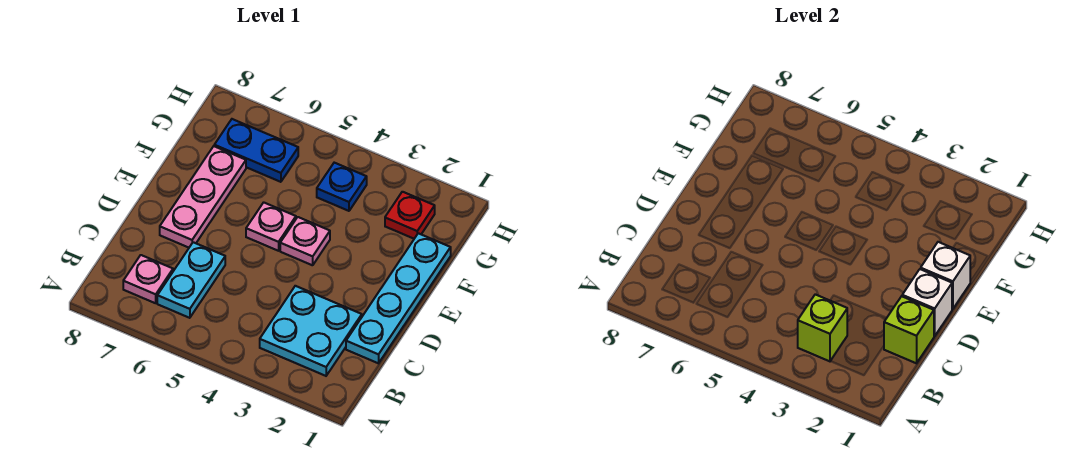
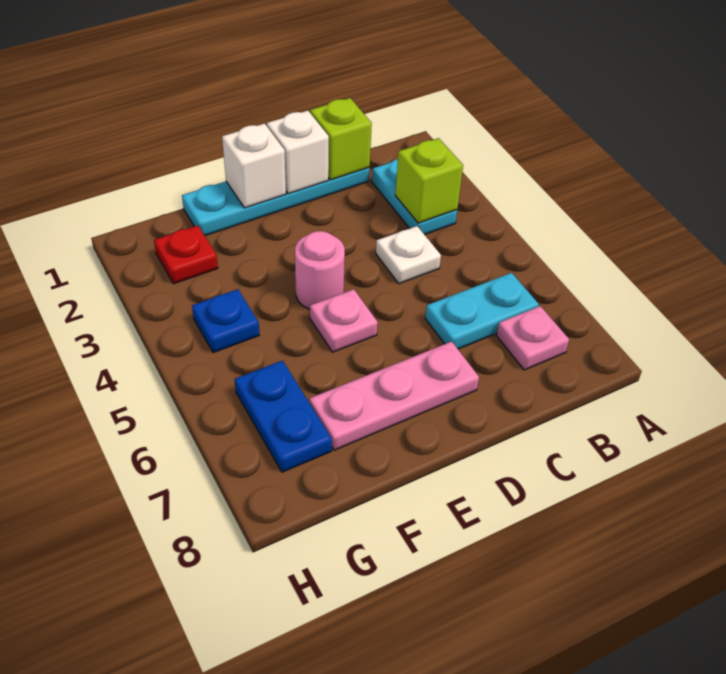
cyan 2x2 plate [260,286,362,376] -> cyan 1x2 plate [372,159,457,235]
none -> white 1x1 plate [376,226,441,284]
pink 1x1 plate [280,217,330,265] -> pink 1x1 round brick [295,231,345,309]

